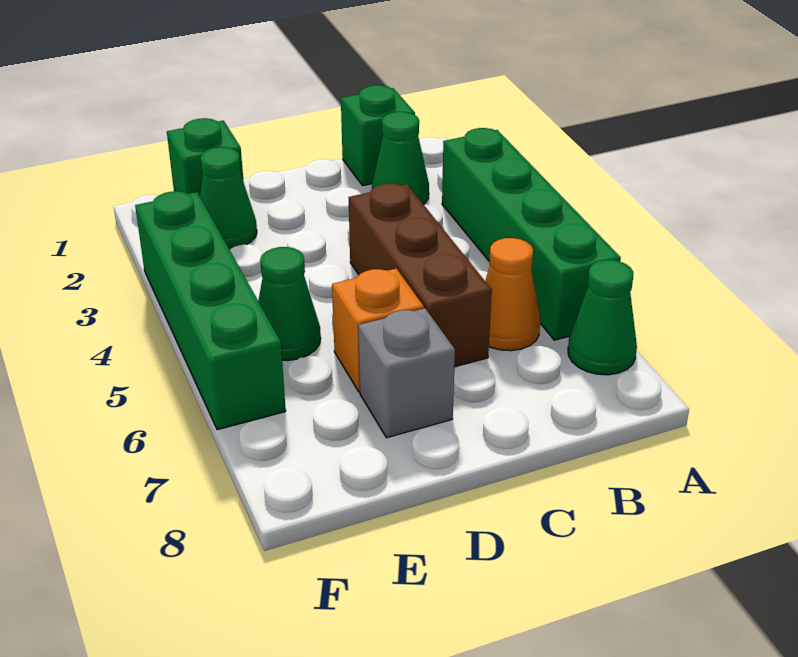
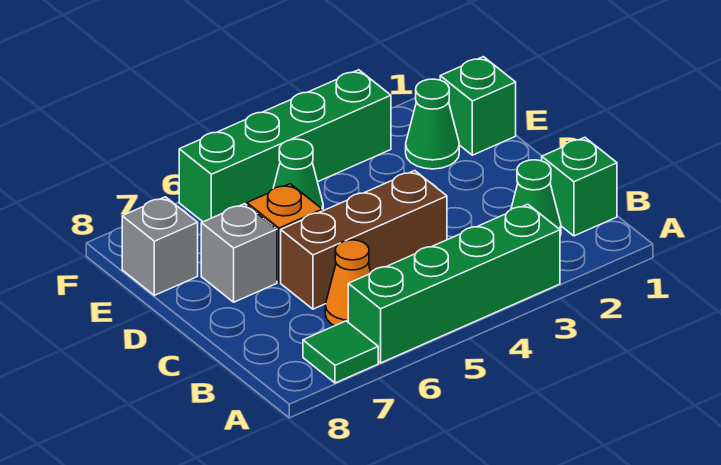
green 1x1 cone [568,260,637,375] -> green 1x1 tile [303,321,378,383]
none -> grey 1x1 brick [122,197,198,295]

